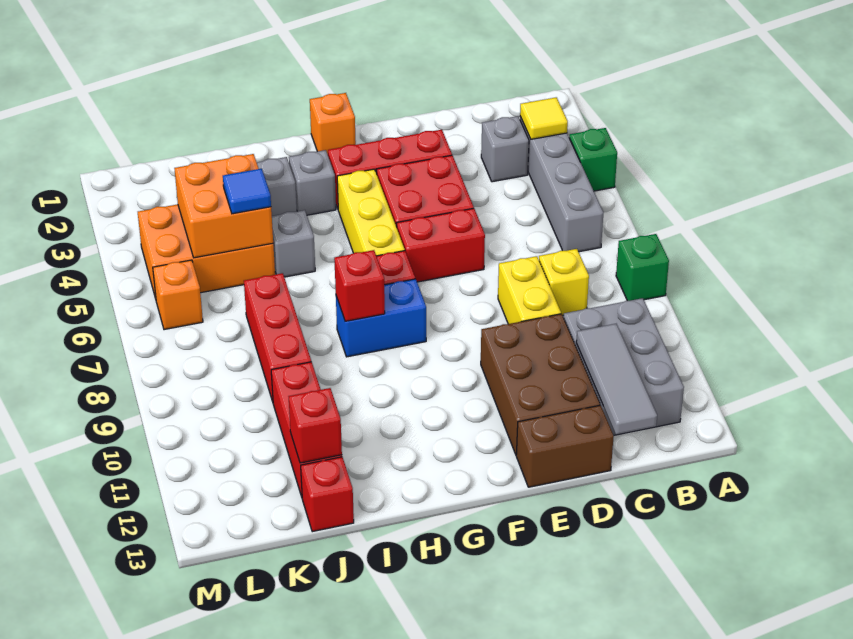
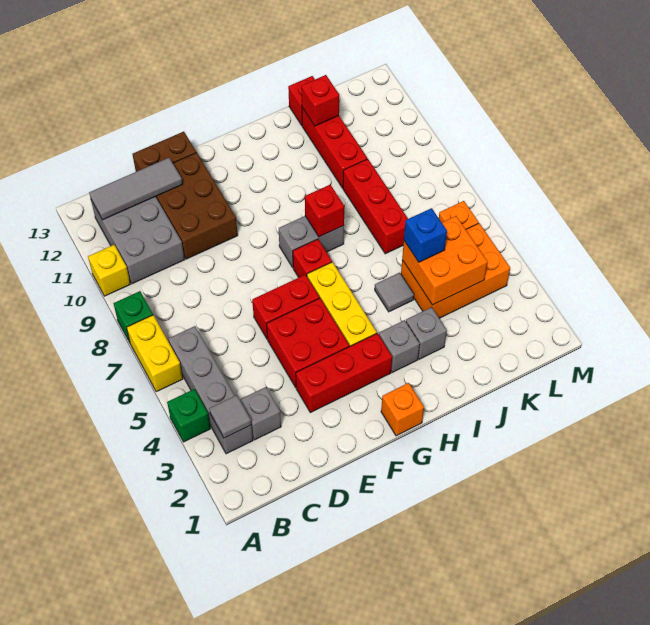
yellow 1x1 tile [520,97,568,139] -> grey 1x1 tile [209,395,251,438]
yellow 1x1 brick [539,249,589,315] -> yellow 1x1 brick moved to [88,245,130,296]
grey 1x3 tile [576,324,657,435] -> grey 1x3 tile turned to [89,158,182,220]
yellow 1x2 brick [498,256,561,324] -> yellow 1x2 brick moved to [127,315,183,392]
blue 1x2 brick [336,279,426,357] -> grey 1x2 brick [279,216,344,267]
grey 1x1 brick [272,210,315,277] -> grey 1x1 tile [375,273,414,312]
blue 1x1 tile [223,169,271,214] -> blue 1x1 brick [404,208,447,262]

